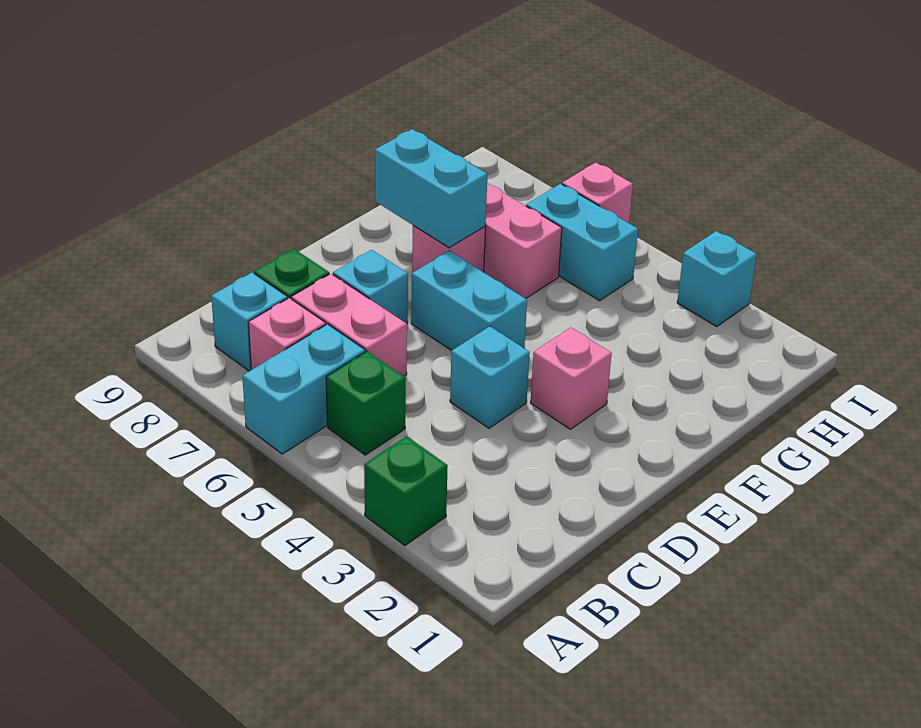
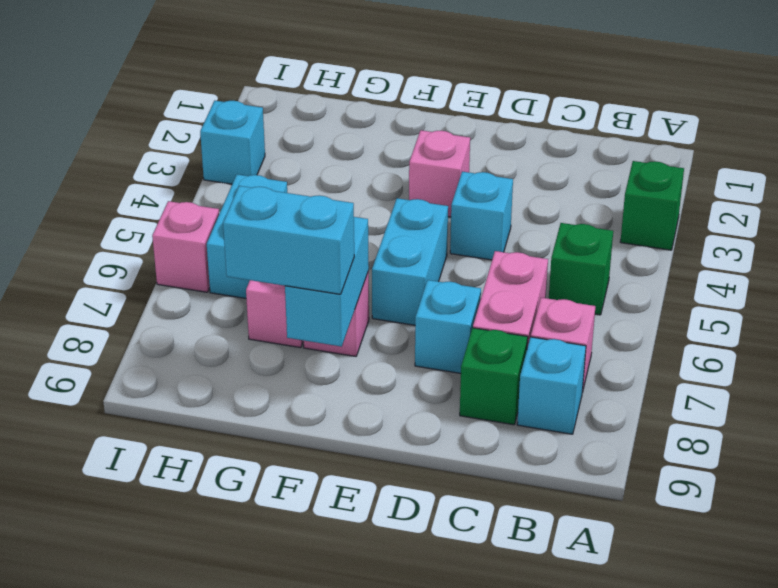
cyan 1x2 brick [242,324,365,454] -> cyan 1x2 brick moved to [223,186,354,294]

